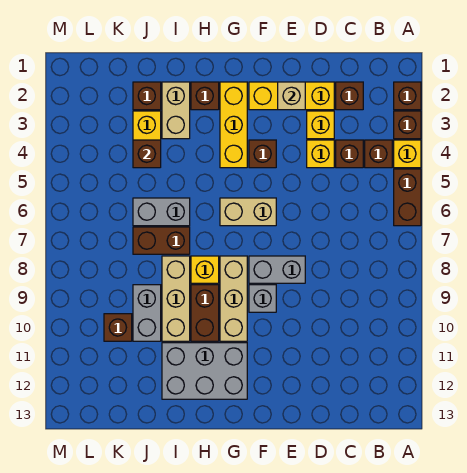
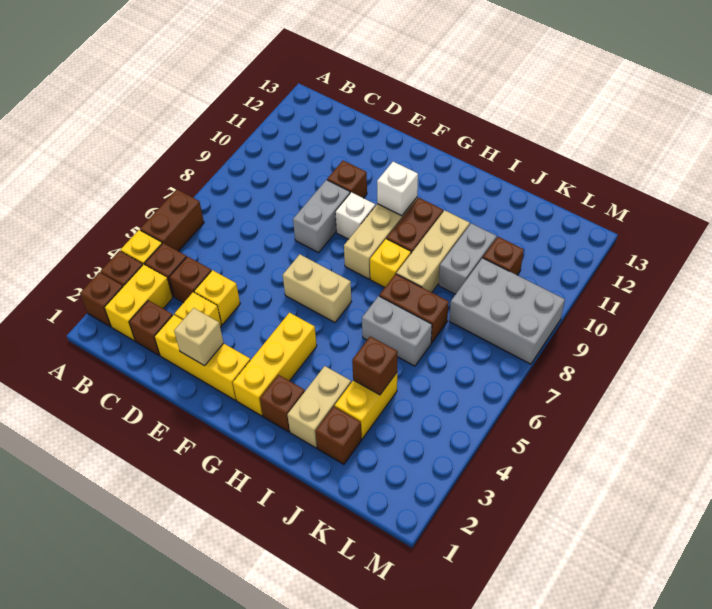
none -> yellow 1x2 brick [104,264,172,341]
grey 1x2 brick [249,256,305,283] -> grey 1x2 brick turned to [293,180,350,253]
brown 1x1 brick [249,140,276,168] -> brown 1x1 brick moved to [327,161,367,198]
grey 1x1 brick [249,285,276,312] -> white 1x1 brick [335,192,375,239]
none -> white 1x1 brick [377,162,418,216]
grey 2x3 brick [162,343,247,399] -> grey 2x3 brick moved to [449,258,565,364]

